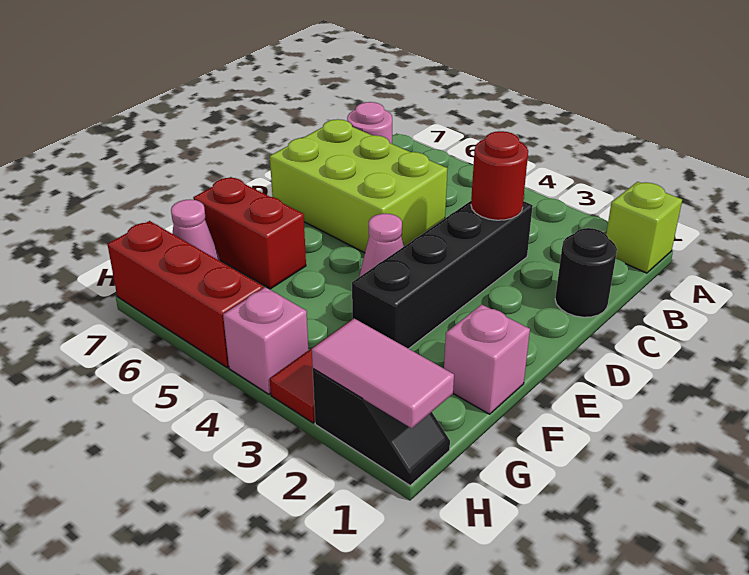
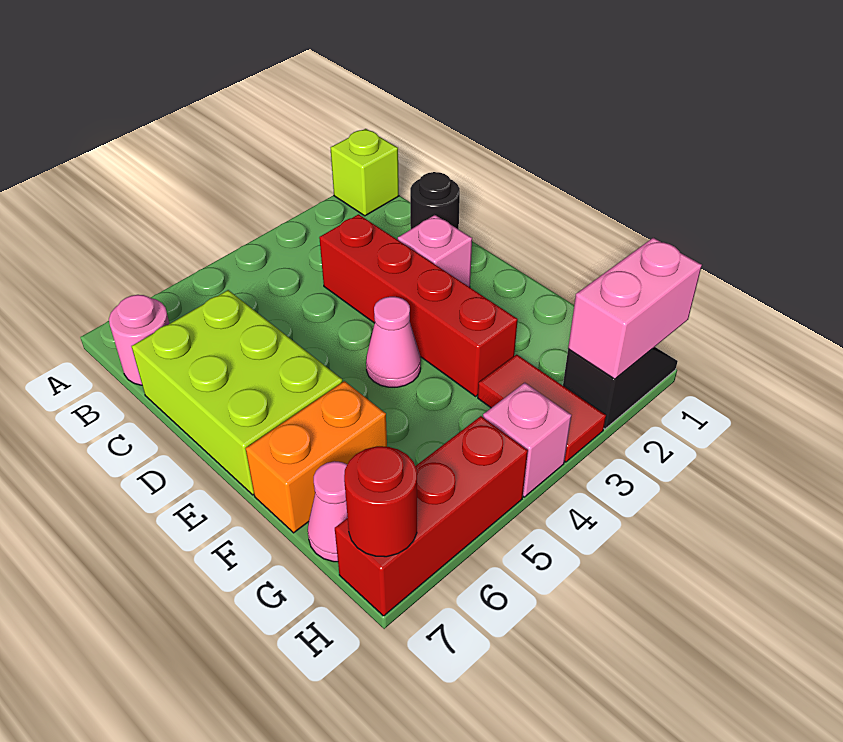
black 1x4 brick [352,201,533,349] -> red 1x4 brick [319,214,518,396]
red 1x1 round brick [471,131,528,220] -> red 1x1 round brick moved to [344,446,417,557]
lime 2x3 brick [270,119,448,253] -> lime 2x3 brick turned to [132,290,343,495]
pink 1x1 brick [444,305,530,414] -> pink 1x1 brick moved to [398,215,472,287]
red 1x2 brick [193,177,306,289] -> orange 1x2 brick [246,381,387,533]
pink 1x2 tile [312,319,454,428] -> pink 1x2 brick [568,238,702,379]

